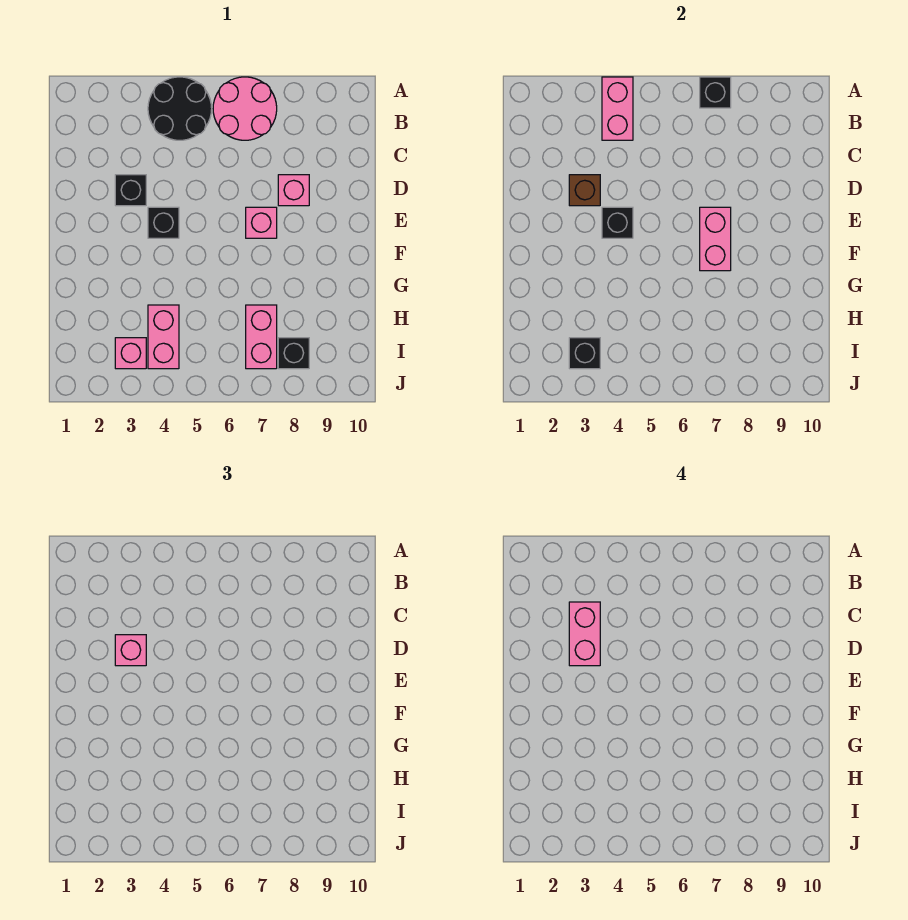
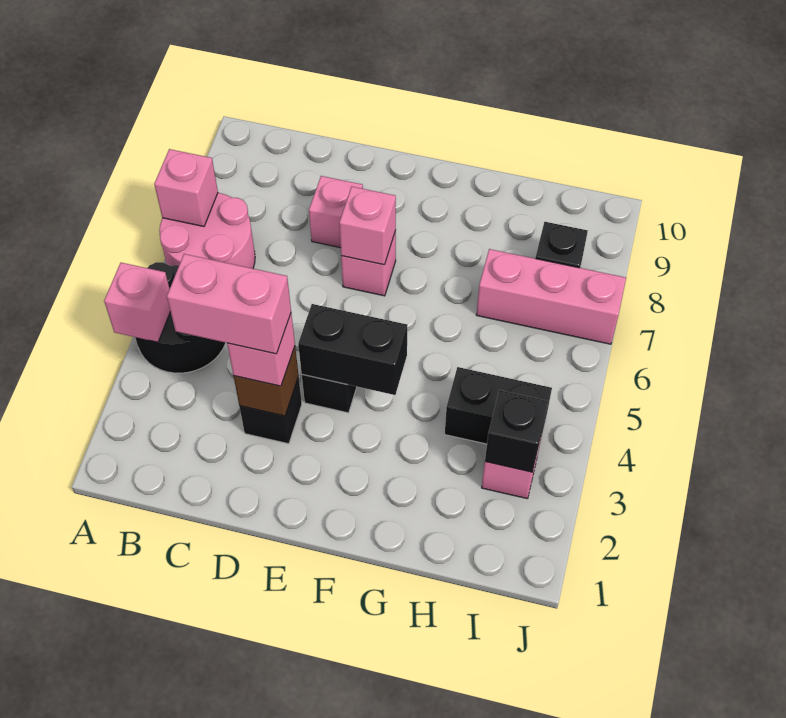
pink 1x2 brick [602,77,633,140] -> pink 1x1 brick [104,263,170,342]
black 1x1 brick [700,77,731,108] -> pink 1x1 brick [154,149,218,226]
black 1x1 brick [602,207,633,238] -> black 1x2 brick [298,304,408,395]
pink 1x2 brick [700,207,731,271] -> pink 1x1 brick [339,187,396,265]
pink 1x2 brick [148,305,179,369] -> black 1x2 brick [445,367,552,447]
pink 1x2 brick [246,305,277,369] -> pink 1x3 brick [477,249,626,344]

